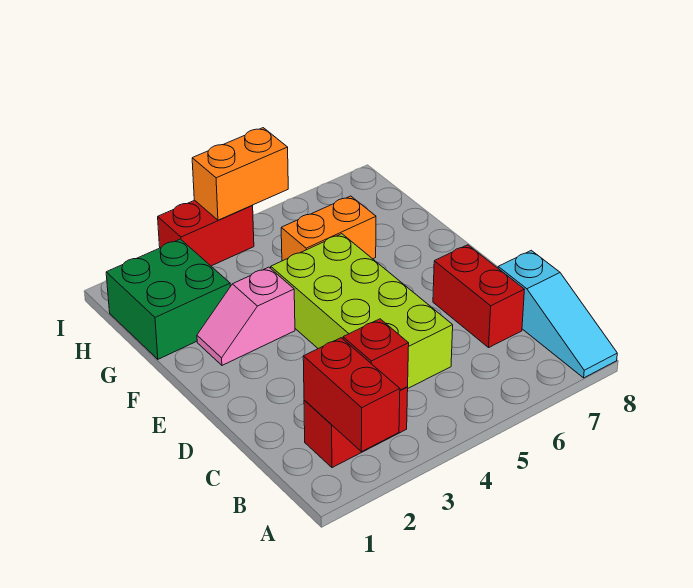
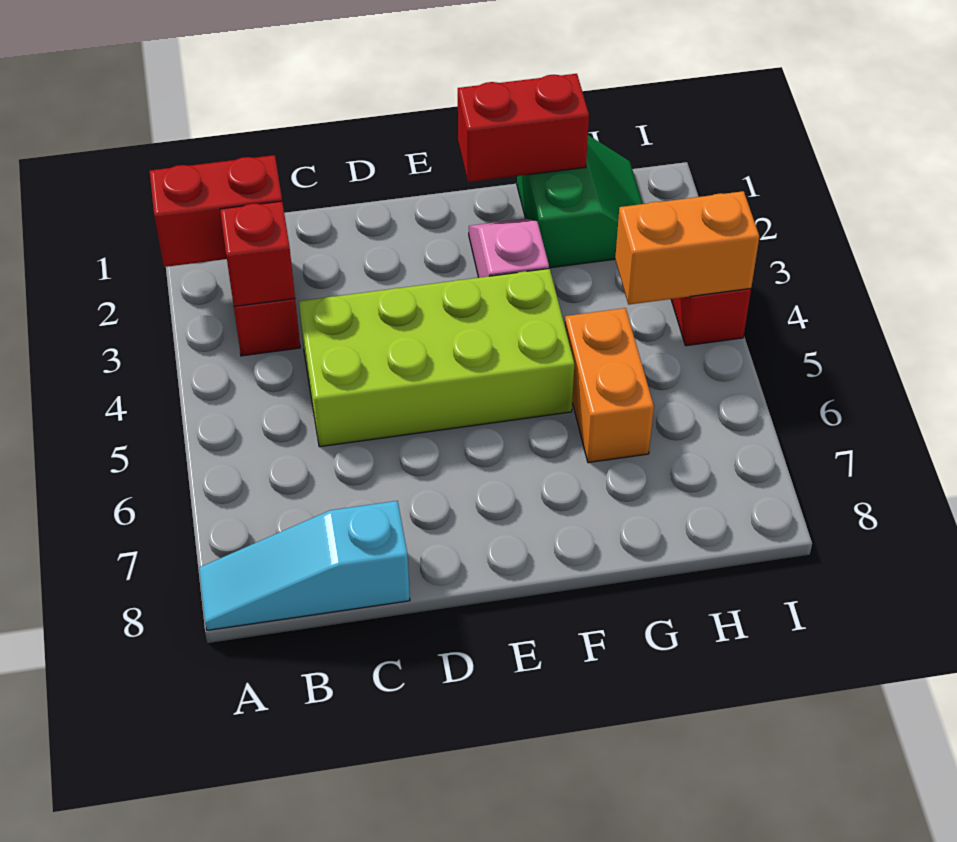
red 1x2 brick [433,245,524,347] -> red 1x2 brick moved to [458,74,589,182]
green 2x2 brick [106,239,230,359] -> green 2x2 slope [517,135,643,268]
orange 1x2 brick [192,128,288,220] -> orange 1x2 brick turned to [615,191,759,305]

